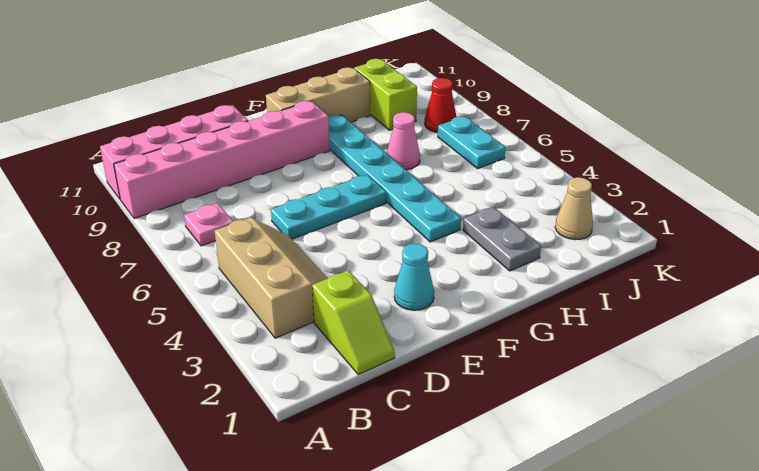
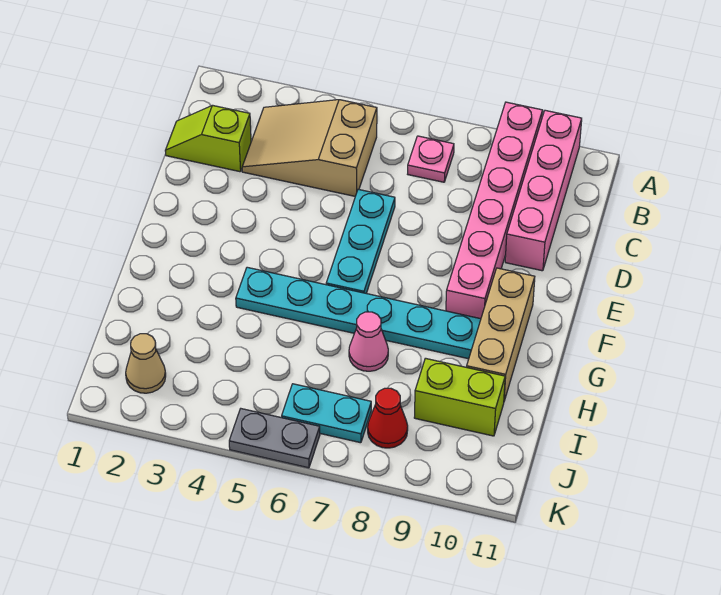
tan 2x3 slope [215,217,328,338] -> tan 2x3 slope turned to [242,100,377,196]
cyan 1x1 cone [394,244,434,310] -> none
grey 1x2 plate [463,207,541,271] -> grey 1x2 plate moved to [229,409,320,468]

